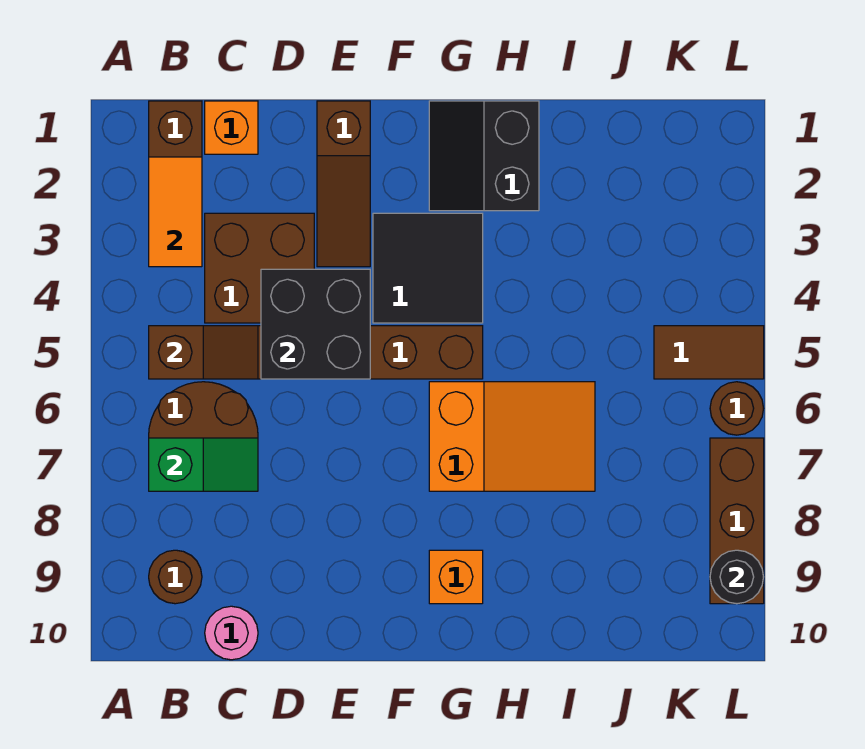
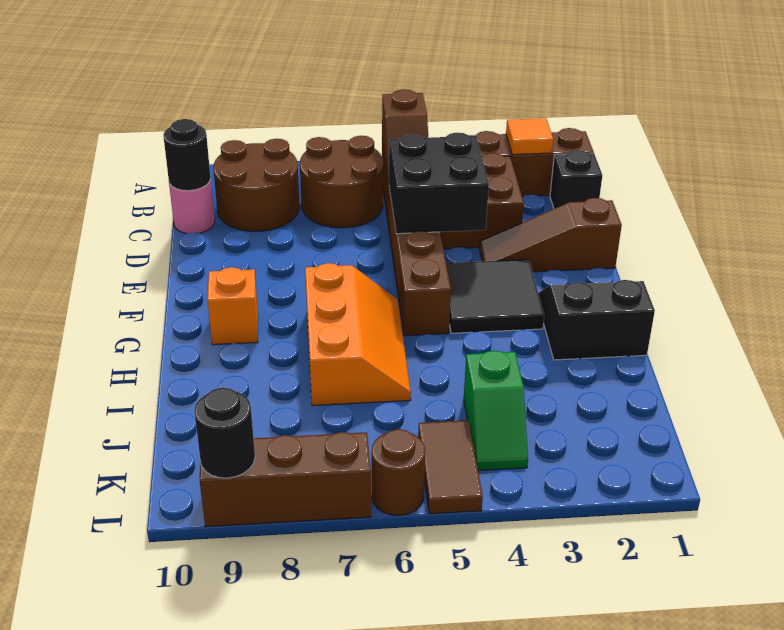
orange 1x2 tile [149,157,202,267] -> orange 1x1 tile [506,118,553,155]
green 1x2 slope [149,438,258,491] -> green 1x2 slope moved to [464,351,528,471]
brown 1x1 round brick [149,550,202,604] -> brown 2x2 round brick [213,139,299,231]
orange 1x1 brick [205,101,258,154] -> black 1x1 brick [550,150,602,209]
none -> black 1x1 round brick [163,119,211,191]
orange 2x3 slope [429,382,595,491] -> orange 2x3 slope turned to [305,263,411,406]

